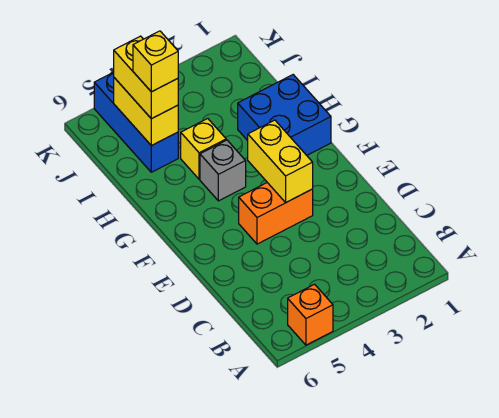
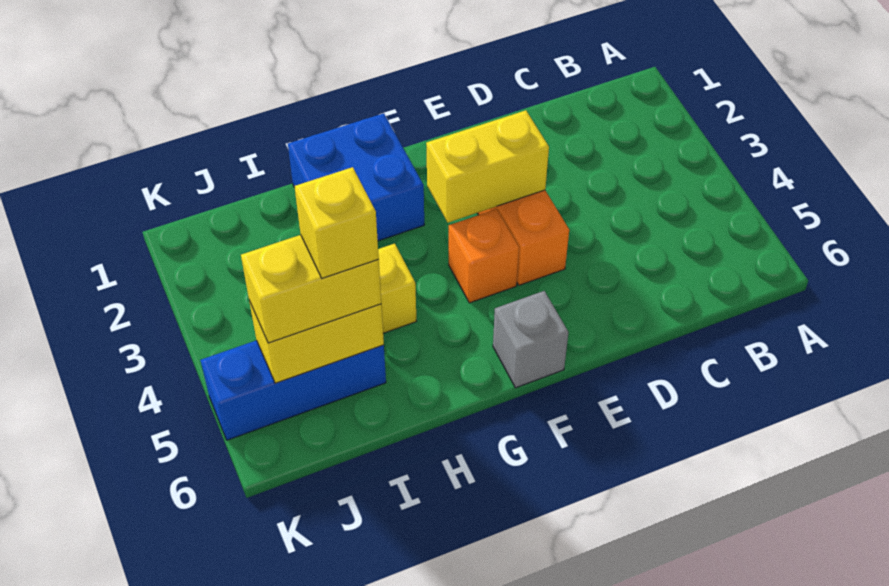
orange 1x1 brick [288,284,333,345] -> orange 1x1 brick moved to [449,209,519,303]
grey 1x1 brick [200,140,246,201] -> grey 1x1 brick moved to [493,291,569,388]

